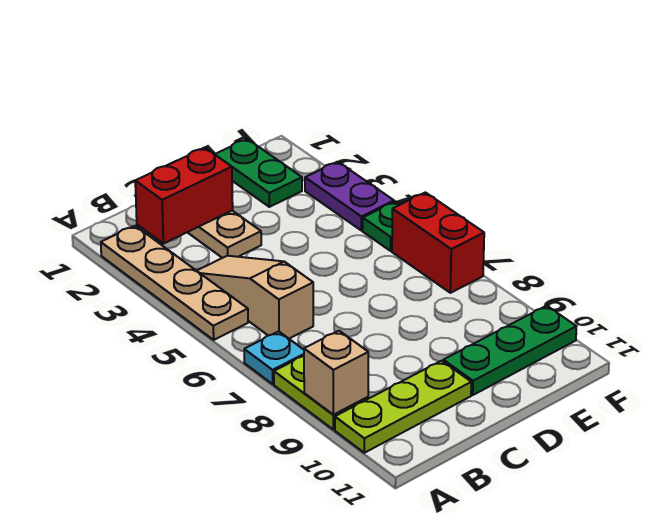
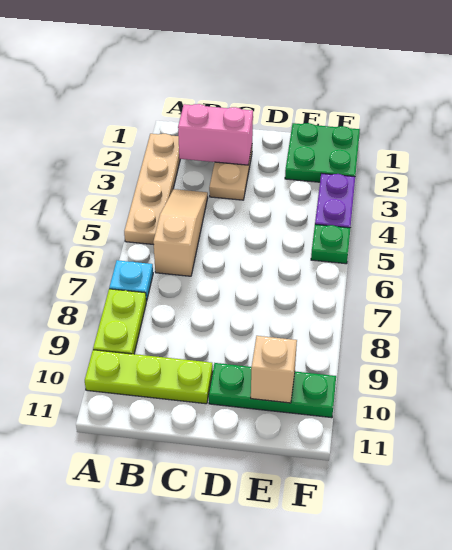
tan 1x1 brick [304,331,368,415] -> tan 1x1 brick moved to [251,336,297,403]
red 1x2 brick [135,148,233,244] -> pink 1x2 brick [178,104,253,165]
green 1x2 plate [215,139,302,207] -> green 2x2 plate [285,123,360,182]
red 1x2 brick [392,192,484,293] -> none

